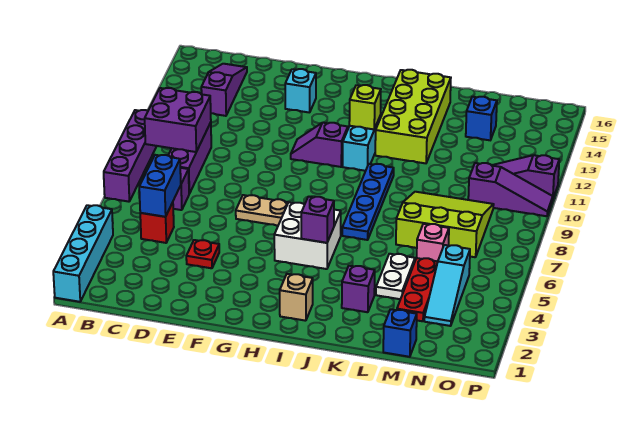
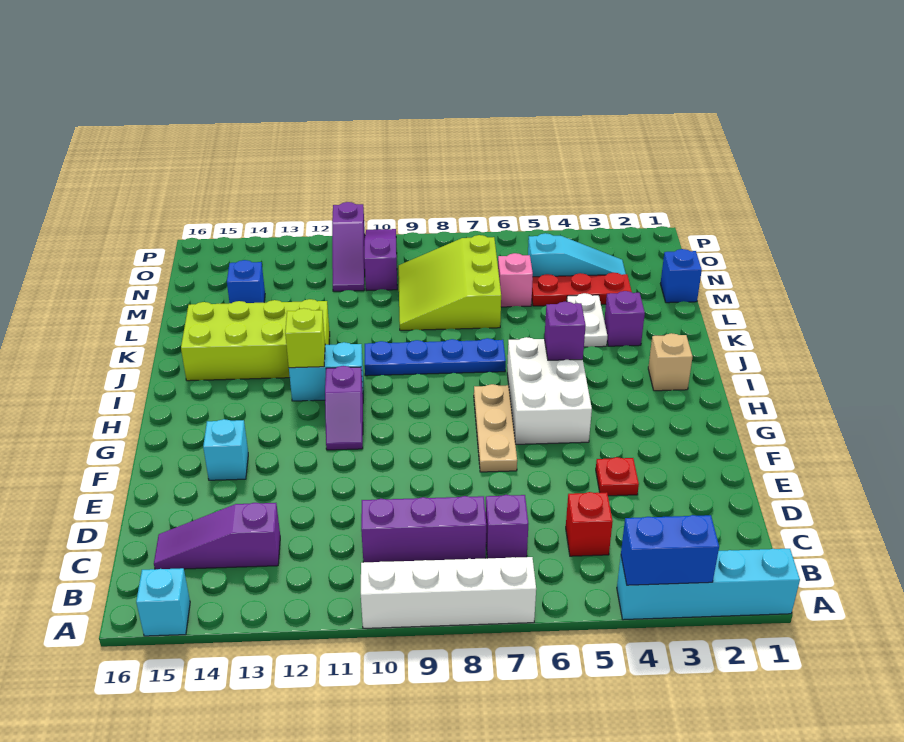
purple 1x4 brick [104,110,157,202] -> white 1x4 brick [361,557,536,628]
none -> cyan 1x1 brick [136,568,190,636]
purple 2x2 brick [145,88,211,152] -> none
blue 1x2 brick [139,155,181,217] -> blue 1x2 brick moved to [621,515,719,585]
white 2x2 brick [274,202,341,269] -> white 2x3 brick [507,337,592,444]
white 1x2 plate [376,254,415,299] -> white 1x2 plate turned to [567,293,607,347]

